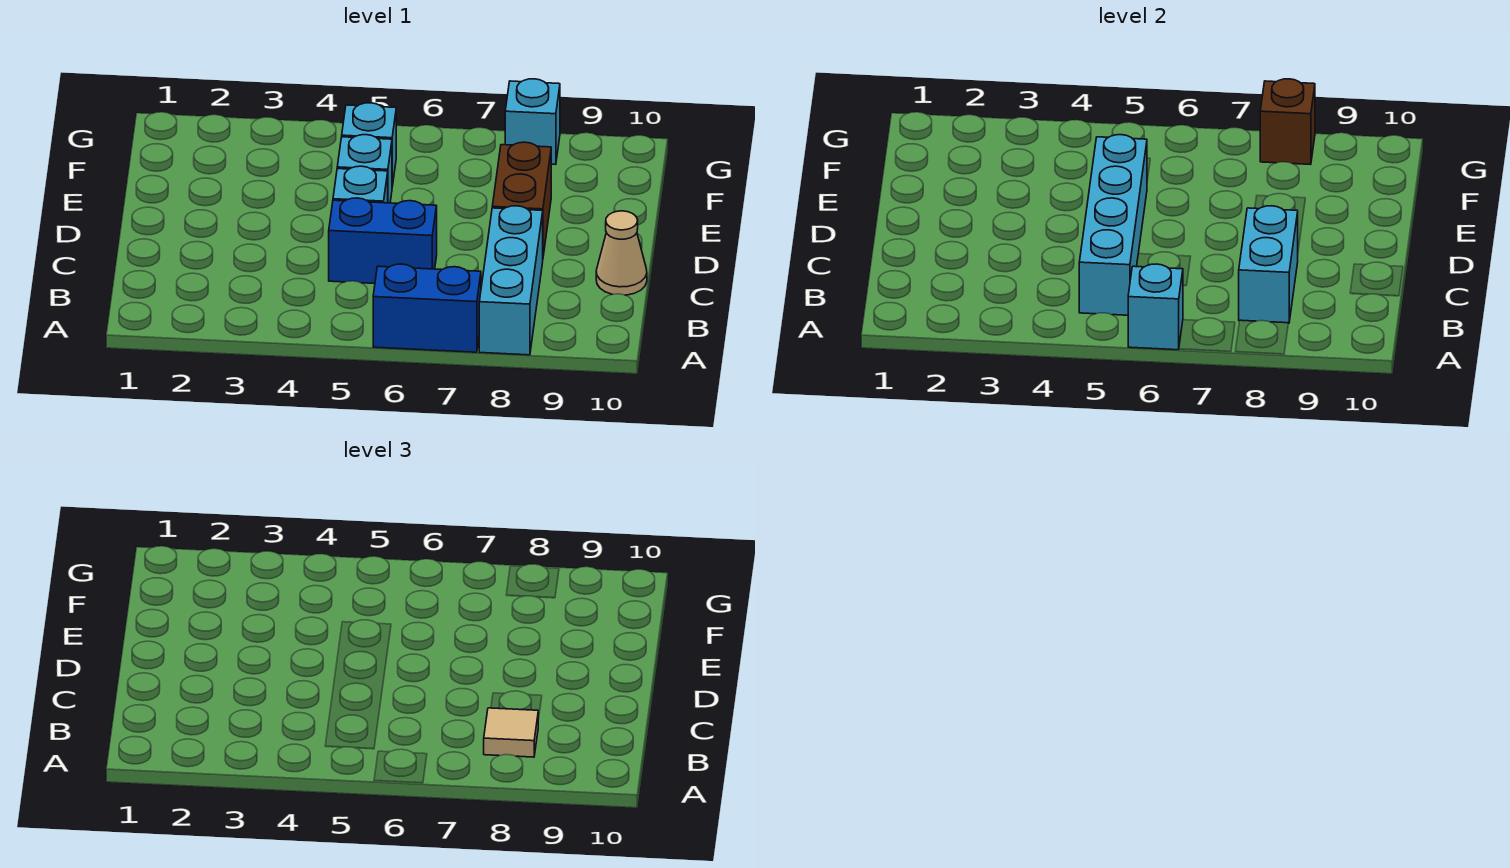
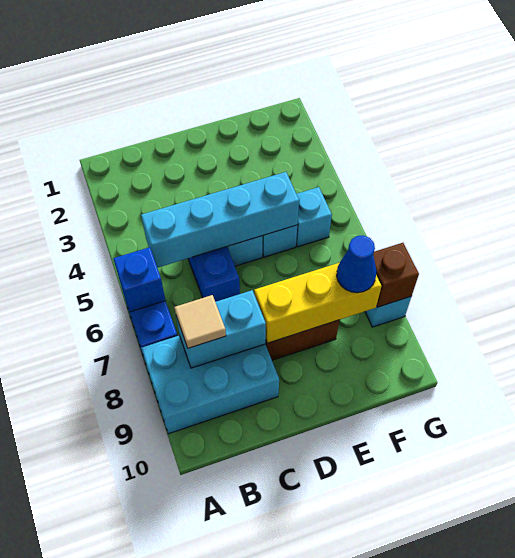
cyan 1x1 brick [1128,264,1183,350] -> blue 1x1 brick [113,247,166,312]
cyan 1x3 brick [479,206,543,355] -> cyan 2x3 brick [141,336,279,434]
tan 1x1 cone [596,211,647,295] -> none
none -> yellow 1x3 brick [254,263,381,343]
none -> blue 1x1 cone [337,236,376,293]

